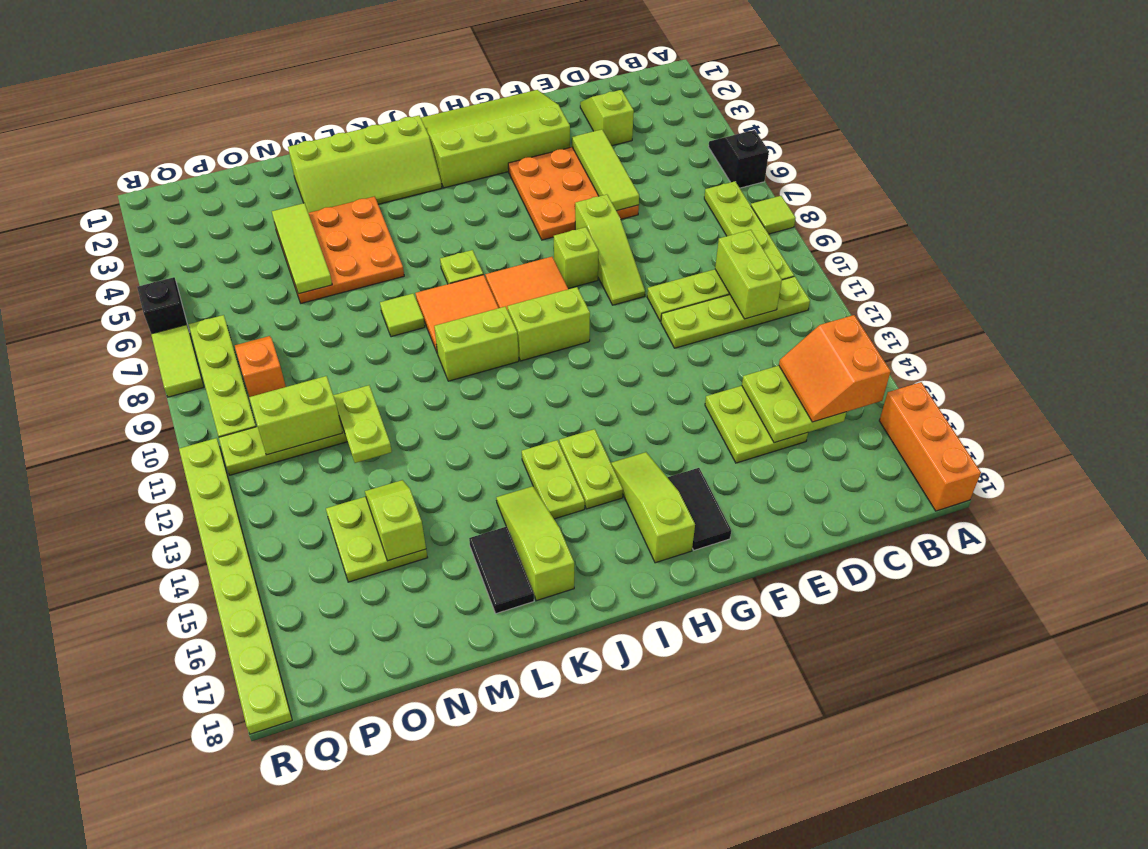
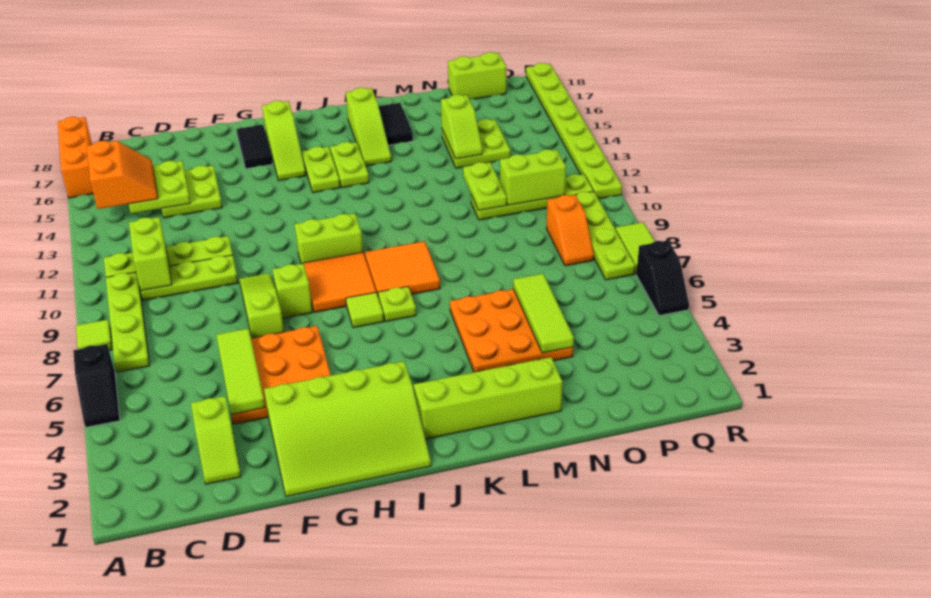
lime 1x2 brick [434,306,519,381] -> lime 1x2 brick moved to [448,52,506,99]
lime 1x1 tile [380,293,425,337] -> lime 1x1 tile moved to [346,292,384,328]

